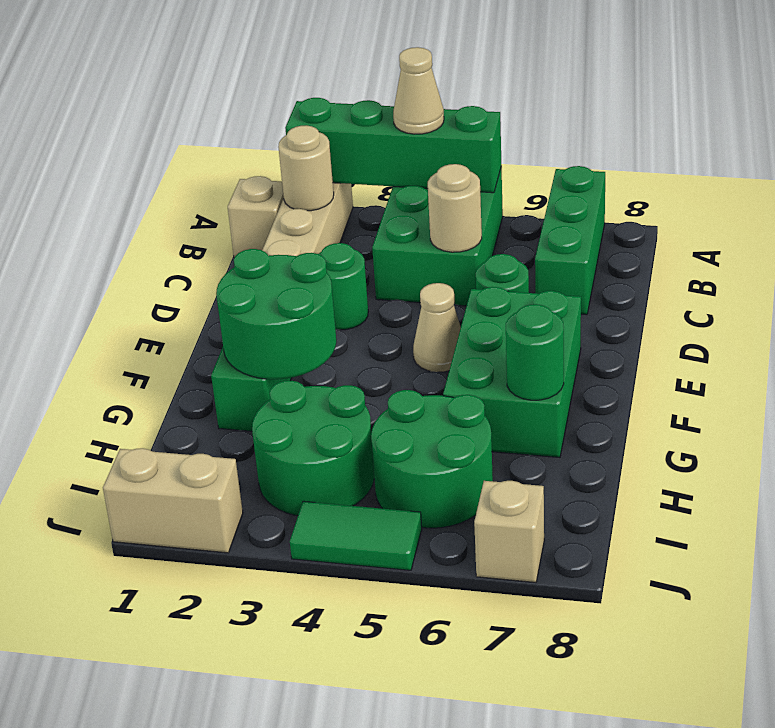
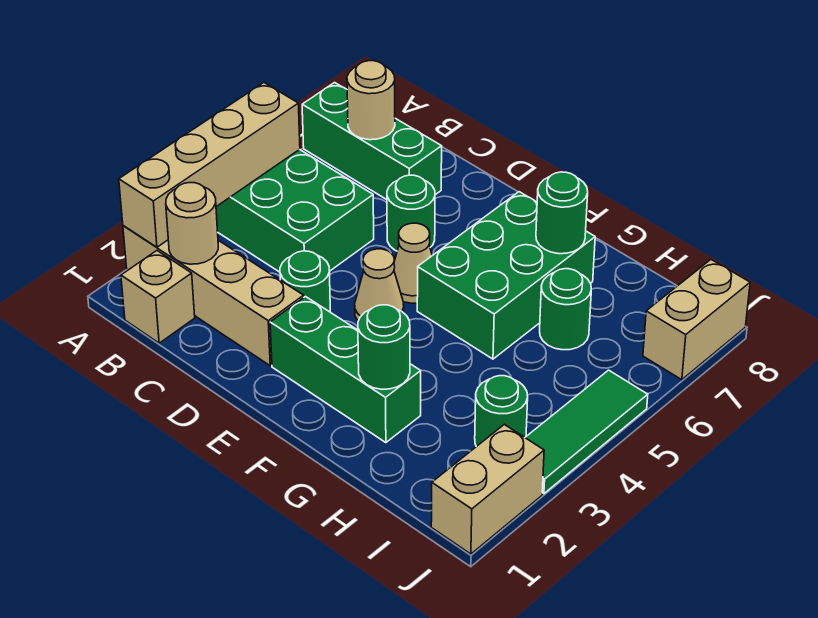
green 1x4 brick [285,98,501,193] -> tan 1x4 brick [119,83,300,247]
tan 1x1 cone [393,47,444,134] -> tan 1x1 cone moved to [355,249,404,321]
tan 1x1 round brick [428,164,482,252] -> tan 1x1 round brick moved to [347,61,395,140]
green 2x3 brick [443,287,581,457] -> green 2x3 brick turned to [417,192,595,359]
green 2x2 round brick [216,249,336,379] -> green 1x1 round brick [358,305,410,389]
green 2x2 round brick [252,381,374,516] -> green 1x1 round brick [475,376,528,447]
green 2x2 round brick [371,390,493,528] -> green 1x1 round brick [540,269,591,350]
green 1x2 tile [290,501,422,570] -> green 1x3 tile [525,370,648,494]
tan 1x1 brick [474,481,544,582] -> tan 1x2 brick [643,260,750,380]

